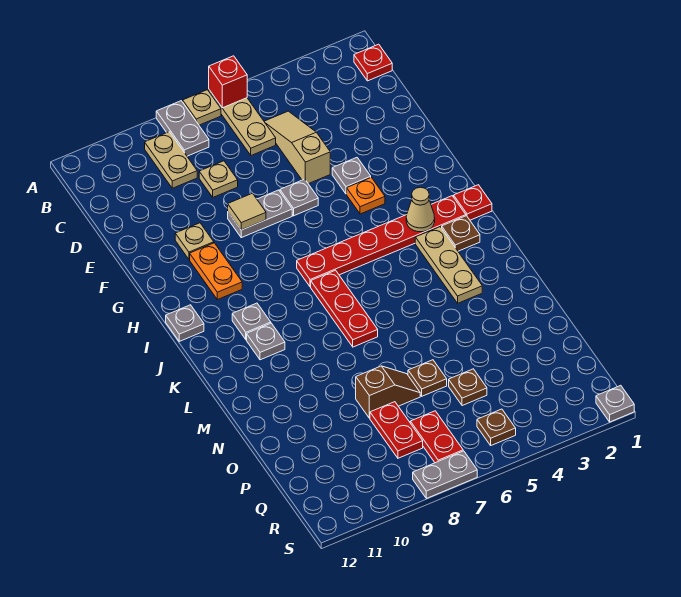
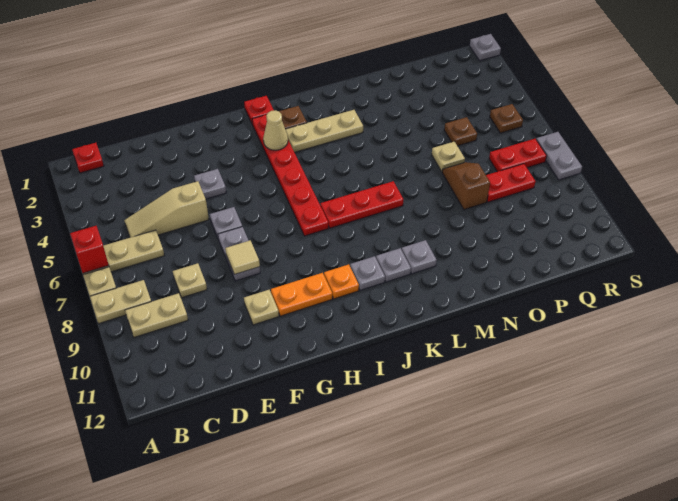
grey 1x2 plate [156,101,209,156] -> tan 1x2 plate [90,280,151,324]
orange 1x1 plate [347,177,385,214] -> orange 1x1 plate moved to [324,264,359,299]
grey 1x1 plate [166,305,204,341] -> grey 1x1 plate moved to [402,240,437,274]
brown 1x1 plate [408,360,447,396] -> tan 1x1 plate [432,142,465,171]

